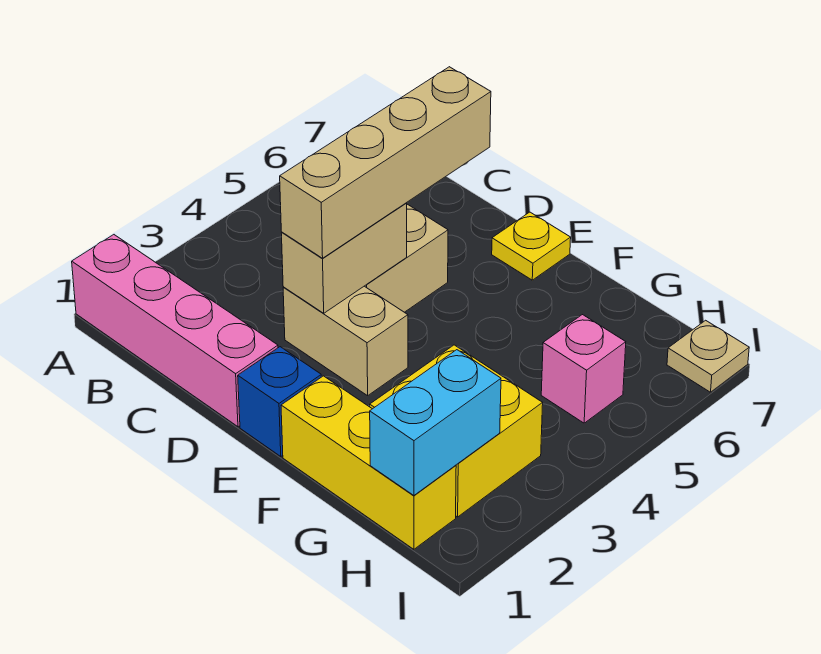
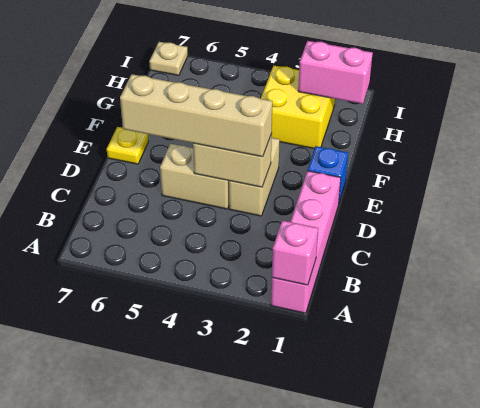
yellow 1x3 brick [281,376,456,549] -> none
cyan 1x2 brick [370,350,501,495] -> pink 1x2 brick [298,41,373,104]
pink 1x1 brick [541,315,626,423] -> pink 1x1 brick moved to [272,220,318,285]

